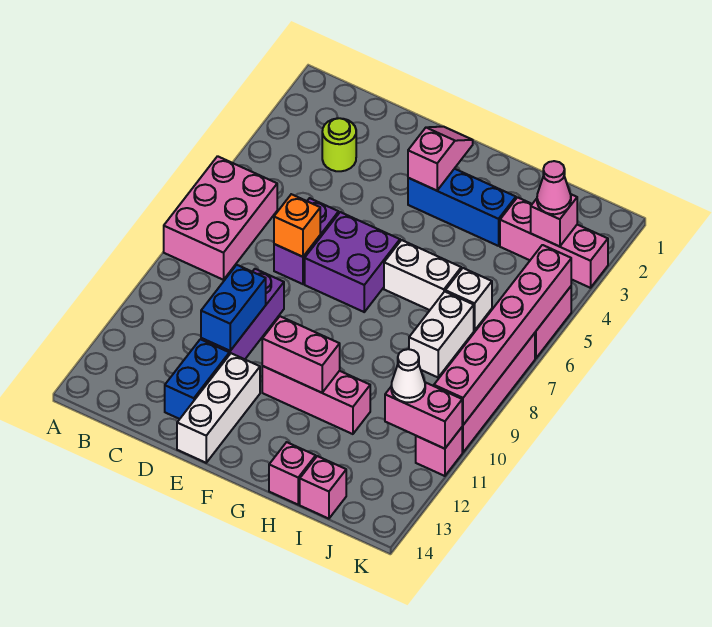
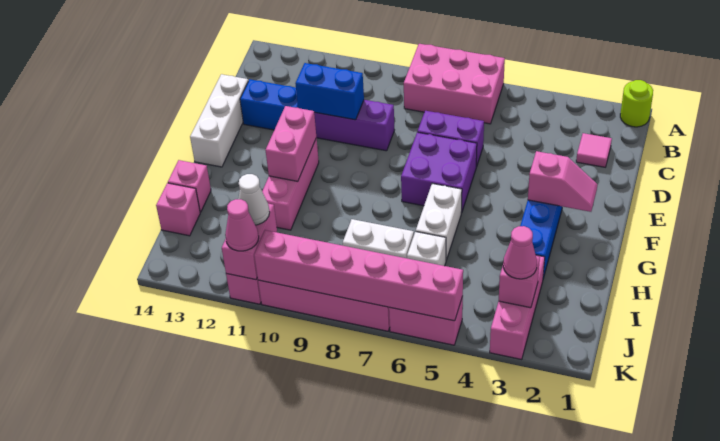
none -> pink 1x1 tile [576,133,612,167]
lime 1x1 round brick [322,118,356,171] -> lime 1x1 round brick moved to [620,80,653,127]
orange 1x1 brick [274,194,320,257] -> none
white 1x3 brick [177,353,260,463] -> white 1x3 brick turned to [190,74,248,167]
none -> pink 1x1 cone [225,199,259,251]

